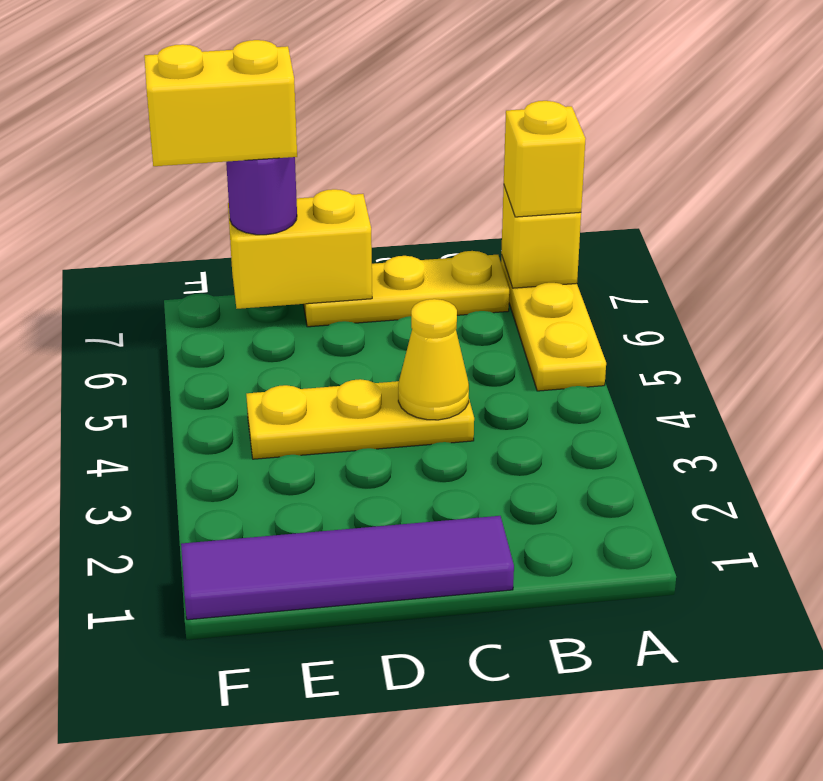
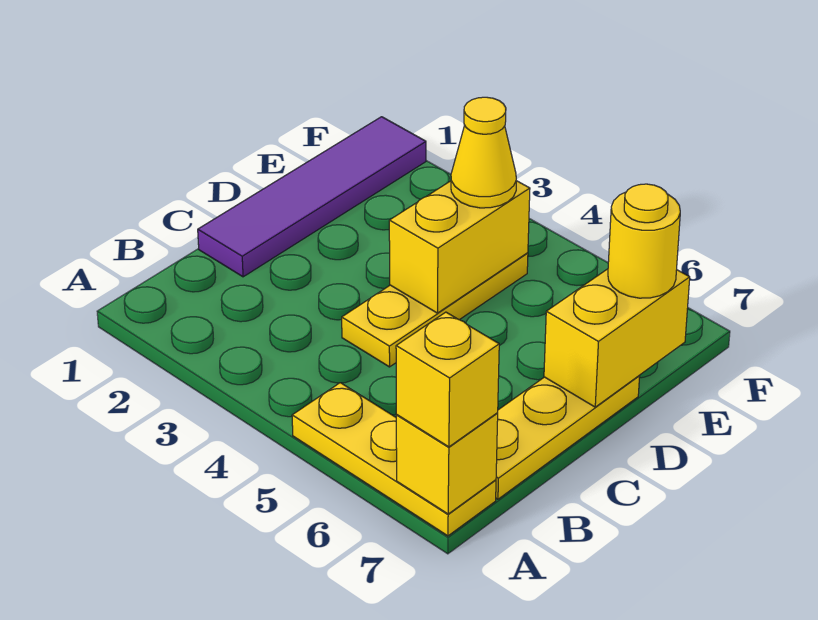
yellow 1x1 cone [398,299,469,420] -> yellow 1x1 cone moved to [451,97,516,208]
purple 1x1 round brick [226,157,297,235] -> yellow 1x1 round brick [608,184,680,298]
yellow 1x2 brick [144,40,297,166] -> yellow 1x2 brick moved to [389,181,530,313]

